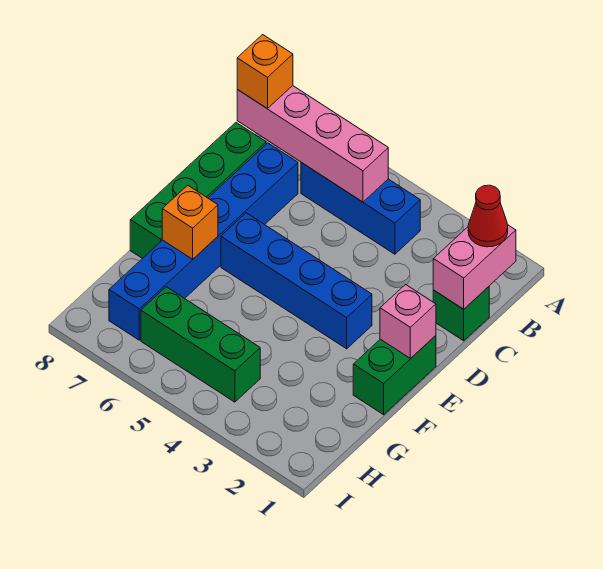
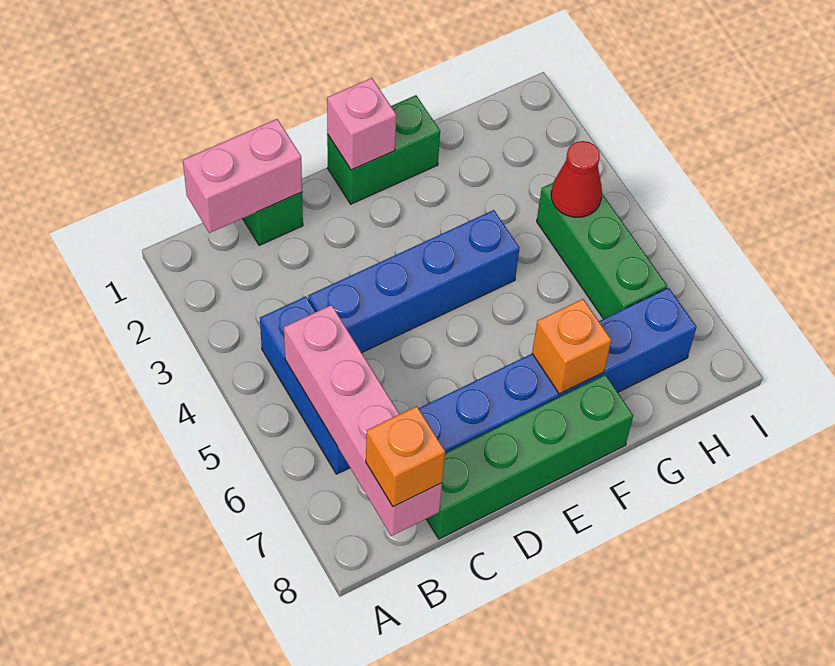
red 1x1 cone [468,185,508,247] -> red 1x1 cone moved to [551,141,602,217]
blue 1x4 brick [221,213,372,349] -> blue 1x4 brick turned to [308,210,520,353]

